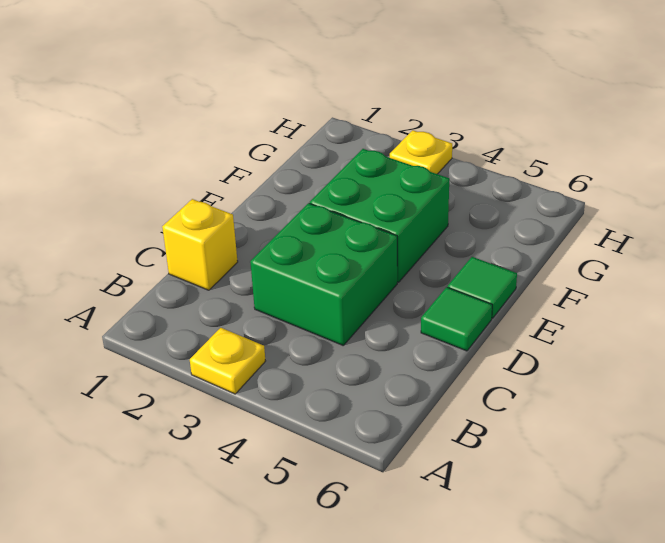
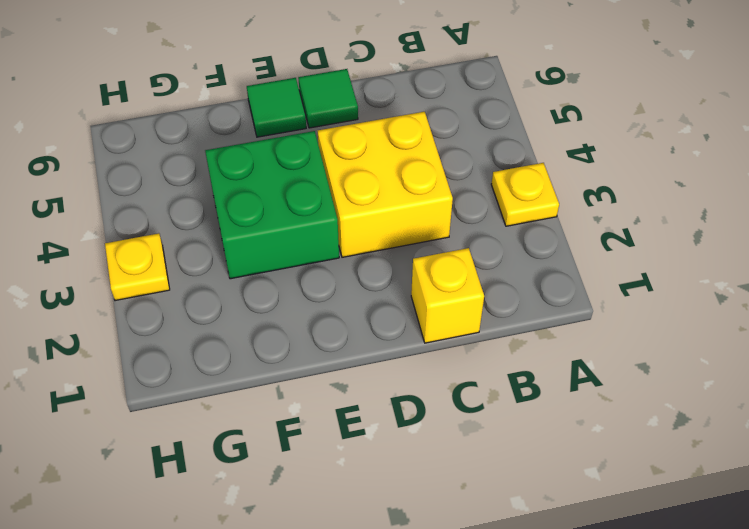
green 2x2 brick [250,203,397,345] -> yellow 2x2 brick [318,112,453,257]

